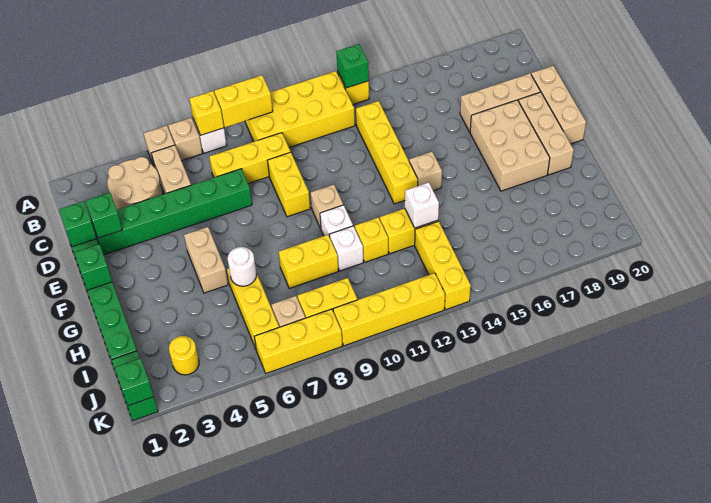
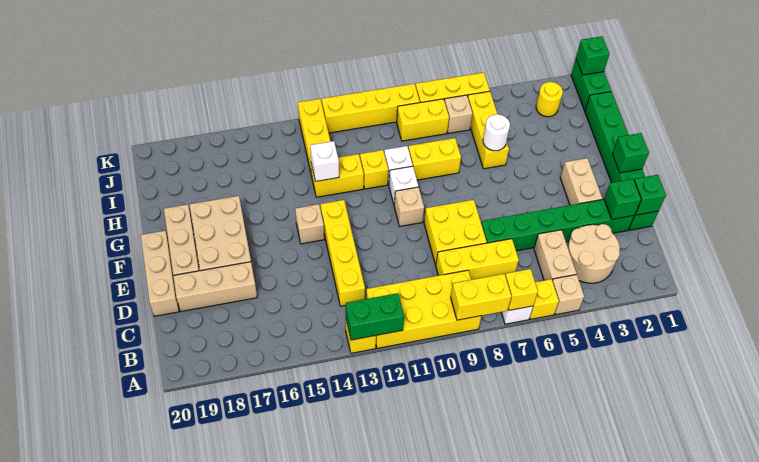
tan 1x1 brick [168,118,202,161] -> yellow 1x1 brick [530,279,559,319]
green 1x1 brick [336,44,369,88] -> green 1x2 brick [346,293,404,340]
yellow 1x2 brick [268,152,310,217] -> yellow 2x2 brick [424,199,487,265]
tan 1x2 brick [184,227,228,293] -> tan 1x2 brick moved to [560,158,602,205]

